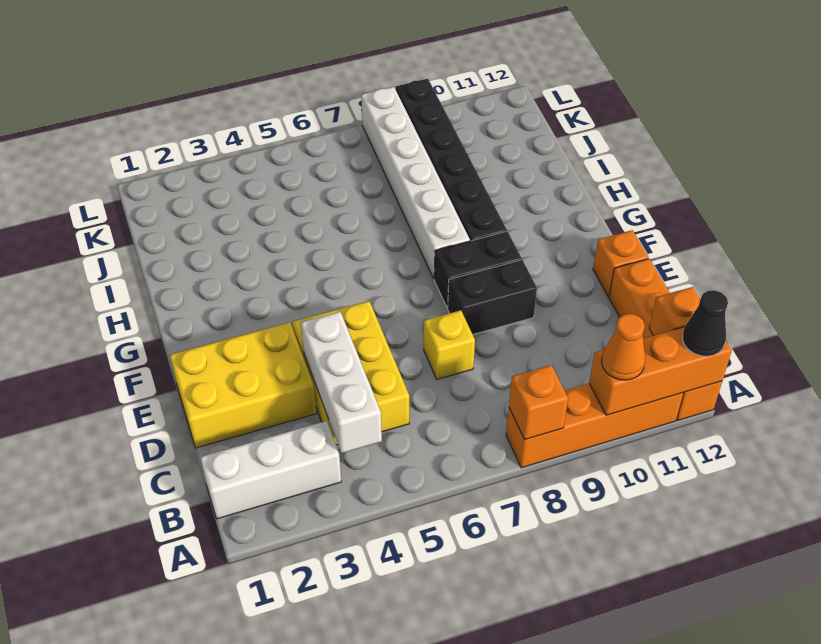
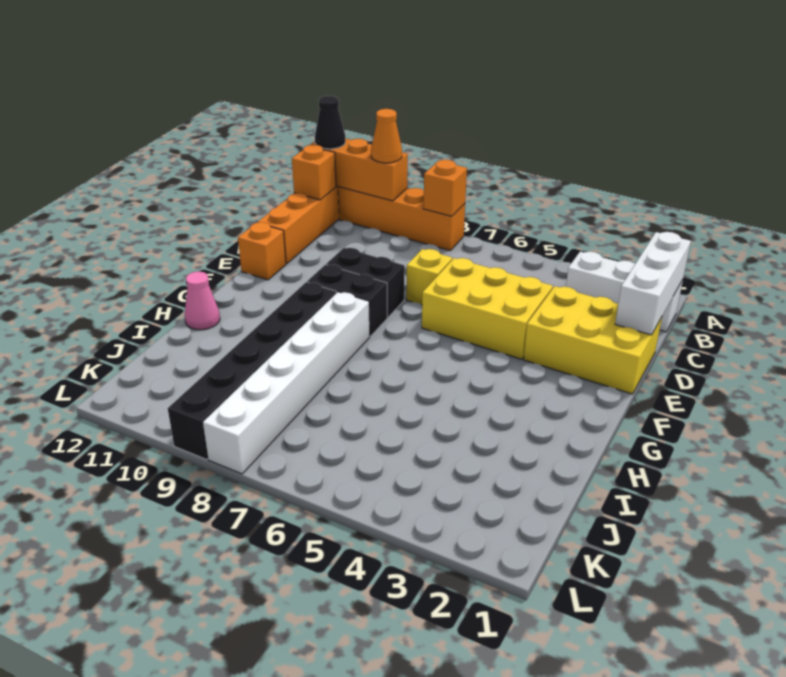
white 1x3 brick [301,312,382,453] -> white 1x3 brick moved to [615,232,691,335]
yellow 2x3 brick [292,301,409,445] -> yellow 2x3 brick turned to [422,258,553,359]
none -> pink 1x1 cone [185,271,220,330]

